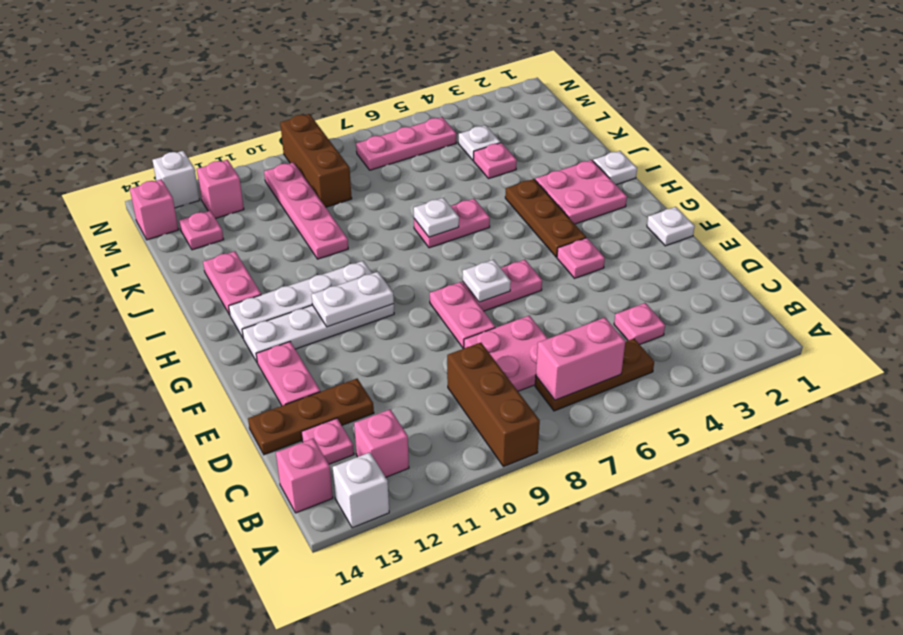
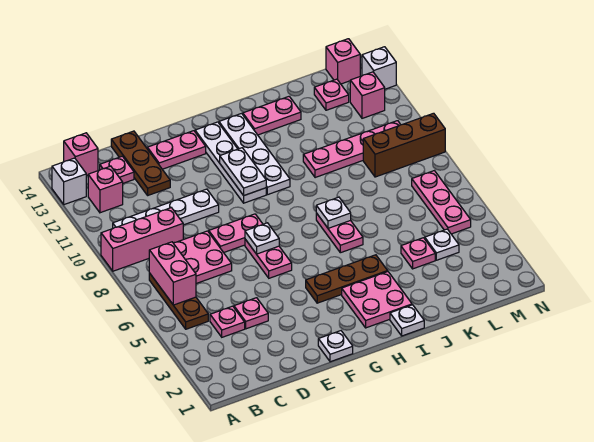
brown 1x3 brick [447,343,540,467] -> pink 1x3 brick [101,208,183,271]
none -> white 1x4 plate [113,189,219,228]
pink 1x1 plate [557,238,605,278] -> pink 1x1 plate moved to [234,298,268,329]

